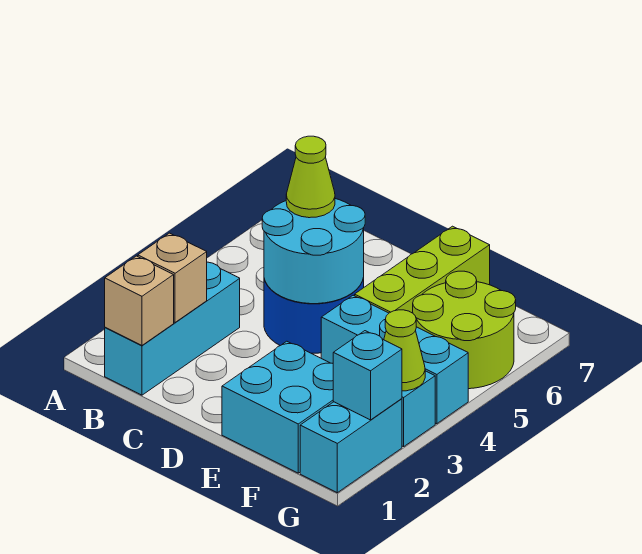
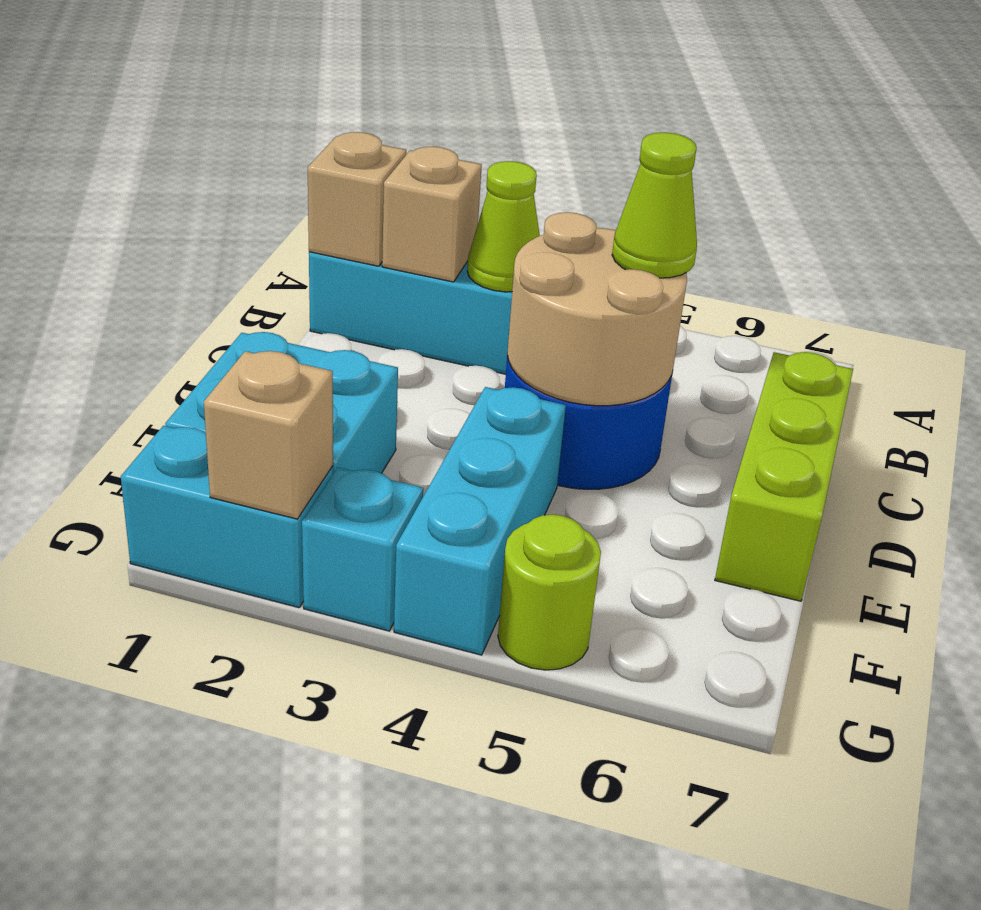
cyan 2x2 round brick [262,199,365,304] -> tan 2x2 round brick [507,212,687,406]
lime 1x3 brick [355,226,490,313] -> lime 1x3 brick turned to [715,352,853,601]
lime 2x2 round brick [413,271,516,389] -> lime 1x1 round brick [498,514,601,670]
cyan 1x1 brick [333,331,402,420] -> tan 1x1 brick [204,351,333,519]
lime 1x1 cone [384,310,425,391] -> lime 1x1 cone moved to [467,161,540,292]

